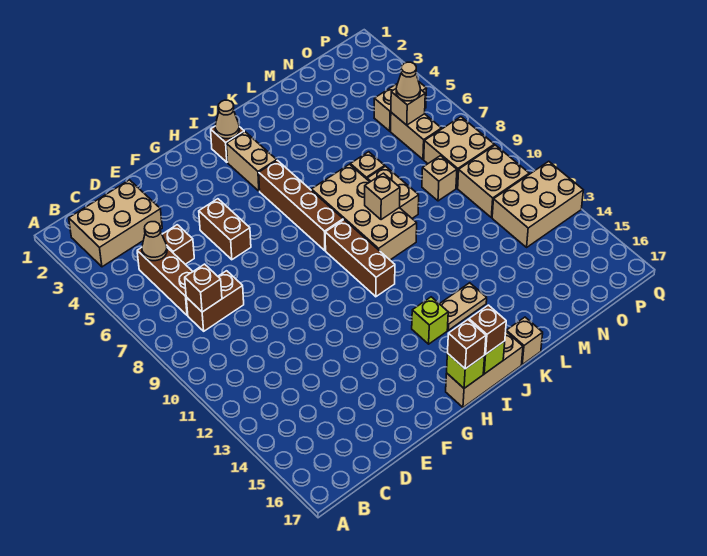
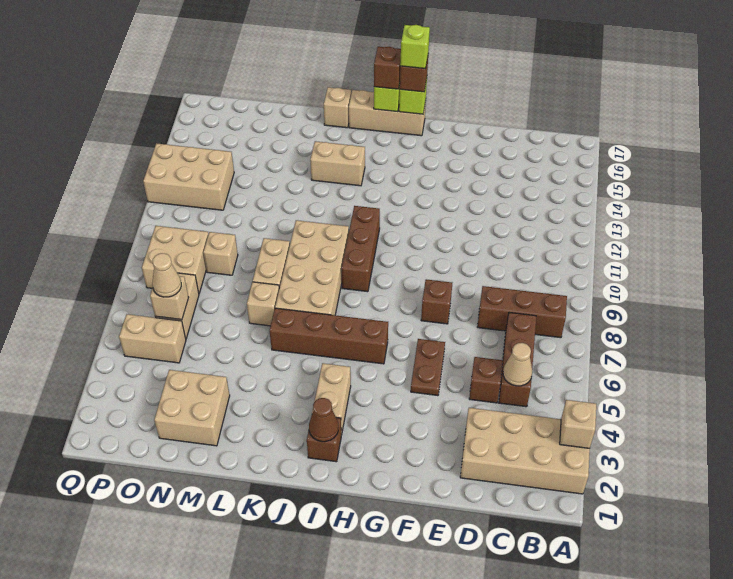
tan 2x3 brick [69,180,162,267] -> tan 2x4 brick [460,408,590,494]
brown 1x2 brick [186,271,244,331] -> brown 1x3 brick [477,286,567,338]
brown 1x1 brick [185,264,222,312] -> brown 1x1 brick moved to [421,279,452,324]
brown 1x2 brick [199,199,251,260] -> brown 1x2 plate [411,339,445,396]
tan 1x1 cone [215,100,239,139] -> brown 1x1 cone [309,398,338,442]
brown 1x4 brick [259,160,343,250] -> brown 1x4 brick turned to [270,308,388,364]
lime 1x1 brick [412,297,448,344] -> lime 1x1 brick moved to [400,25,430,69]
tan 1x2 plate [440,283,487,330] -> tan 1x2 brick [310,141,365,186]
tan 1x1 brick [365,173,400,220] -> tan 1x1 brick moved to [560,400,596,448]
tan 2x2 brick [458,145,529,218] -> tan 2x2 brick moved to [154,370,230,446]

